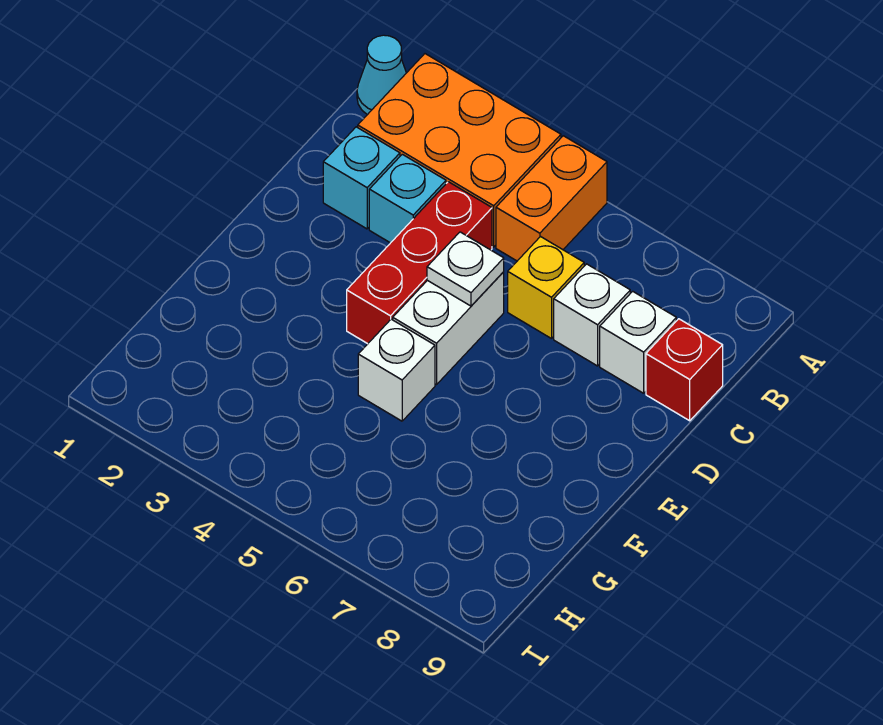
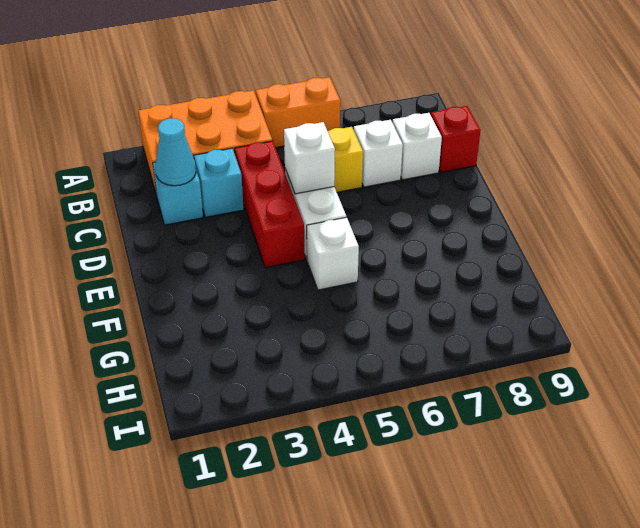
cyan 1x1 cone [357,35,406,115] -> cyan 1x1 cone moved to [155,119,196,186]
orange 1x2 brick [496,136,607,261] -> orange 1x2 brick turned to [256,77,340,148]
white 1x1 plate [427,232,504,306] -> white 1x1 brick [284,122,335,194]

